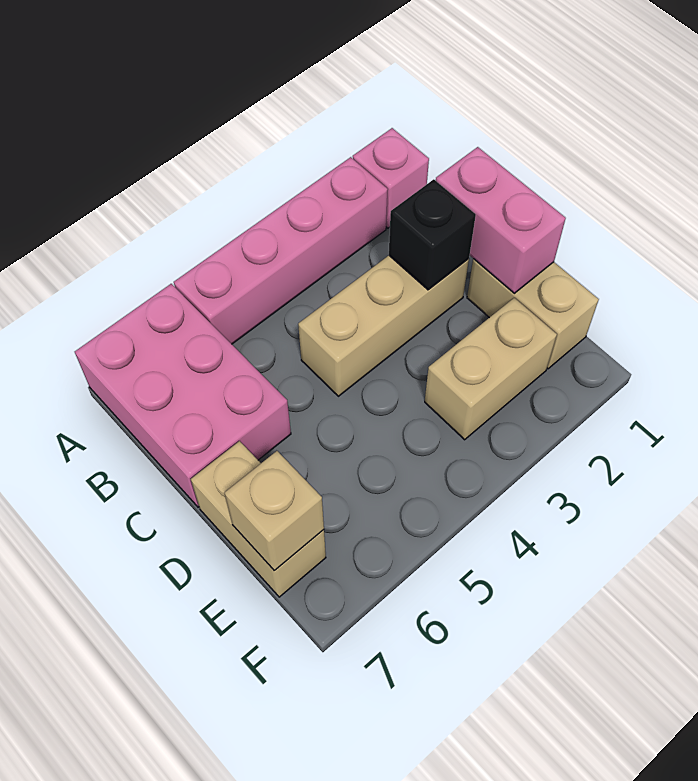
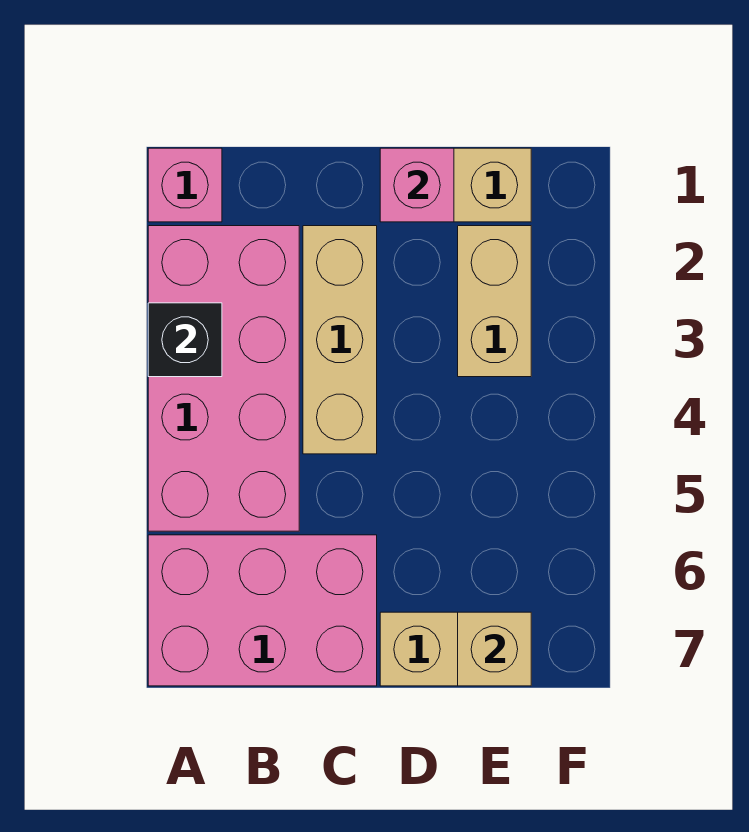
pink 1x4 brick [174,157,388,344] -> pink 2x4 brick [148,226,299,531]
pink 1x2 brick [436,147,566,293] -> pink 1x1 brick [380,148,454,222]
black 1x1 brick [389,179,476,290] -> black 1x1 brick moved to [148,303,222,377]

